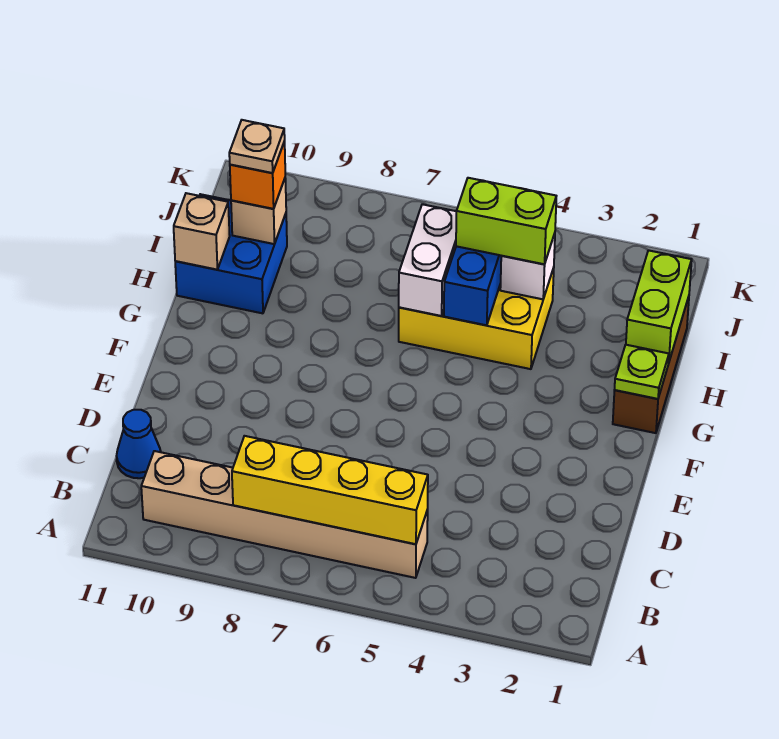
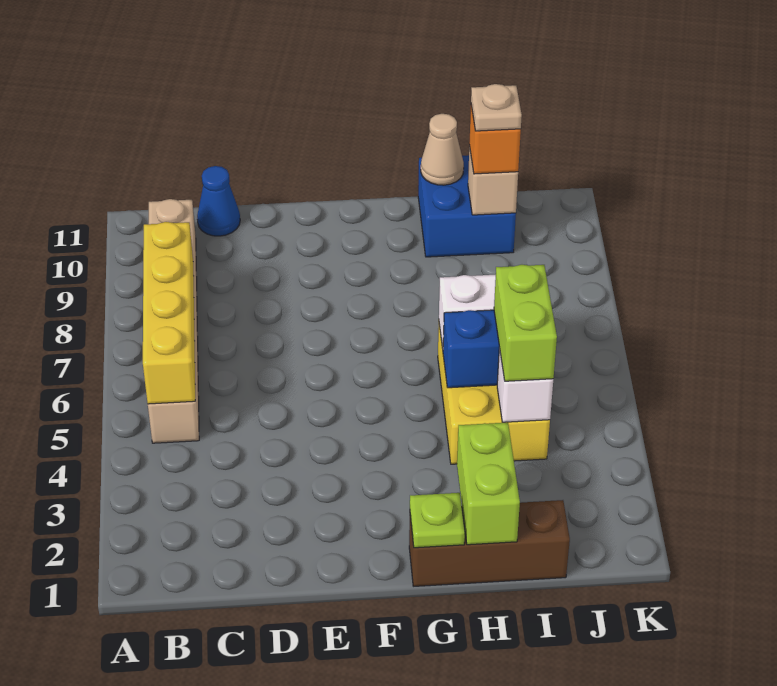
lime 1x2 brick [626,250,692,363] -> lime 1x2 brick turned to [457,422,520,545]
tan 1x1 brick [174,193,230,270] -> tan 1x1 cone [421,114,464,185]

